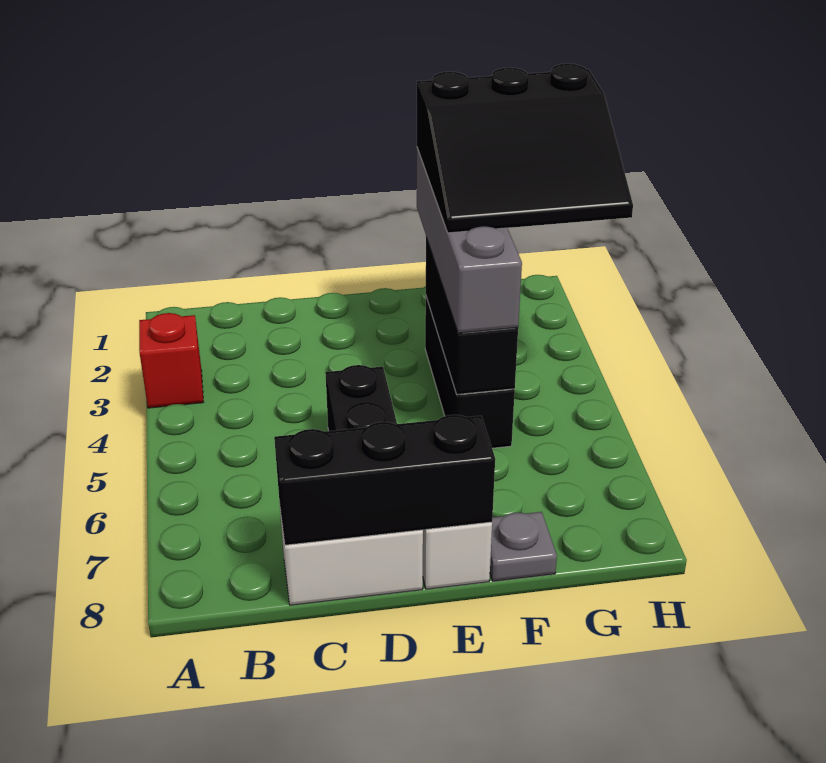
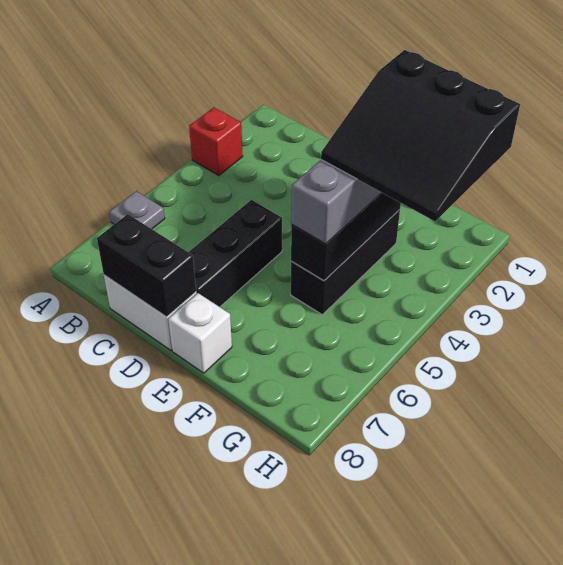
black 1x3 brick [274,415,495,545] -> black 1x2 brick [97,214,196,317]
grey 1x1 plate [490,512,557,581] -> grey 1x1 plate moved to [109,191,165,229]

